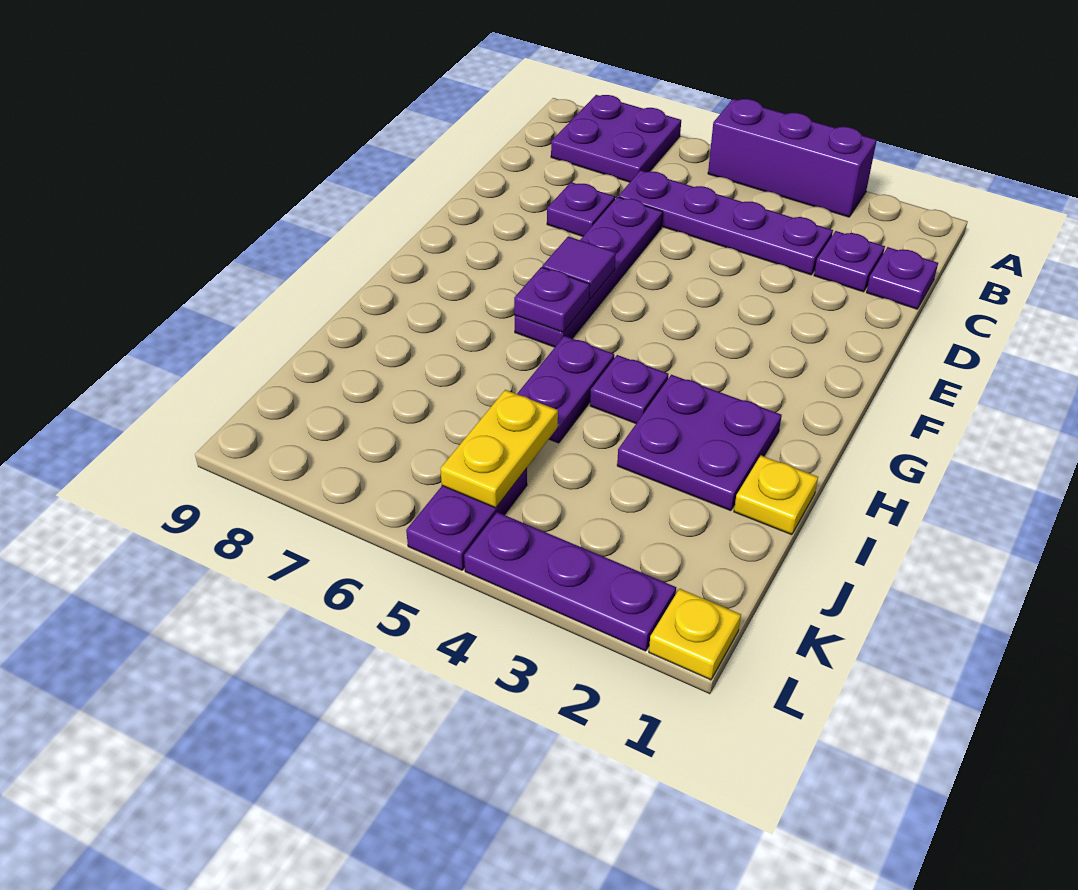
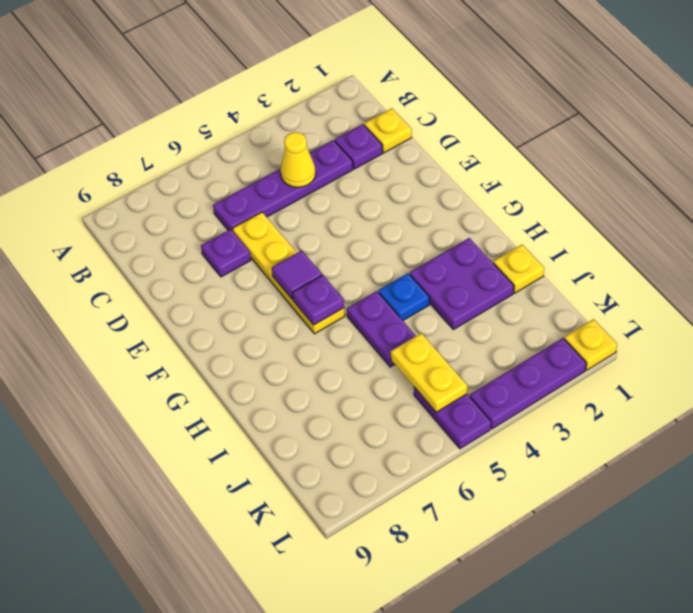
purple 1x3 brick [708,99,877,217] -> none
purple 2x2 plate [551,95,681,182] -> none
purple 1x1 plate [866,247,938,309] -> yellow 1x1 plate [364,108,412,153]
none -> yellow 1x1 cone [281,132,316,187]
purple 1x4 plate [515,197,663,347] -> yellow 1x4 plate [232,212,345,334]
purple 1x1 plate [590,355,669,423] -> blue 1x1 plate [378,273,429,320]

